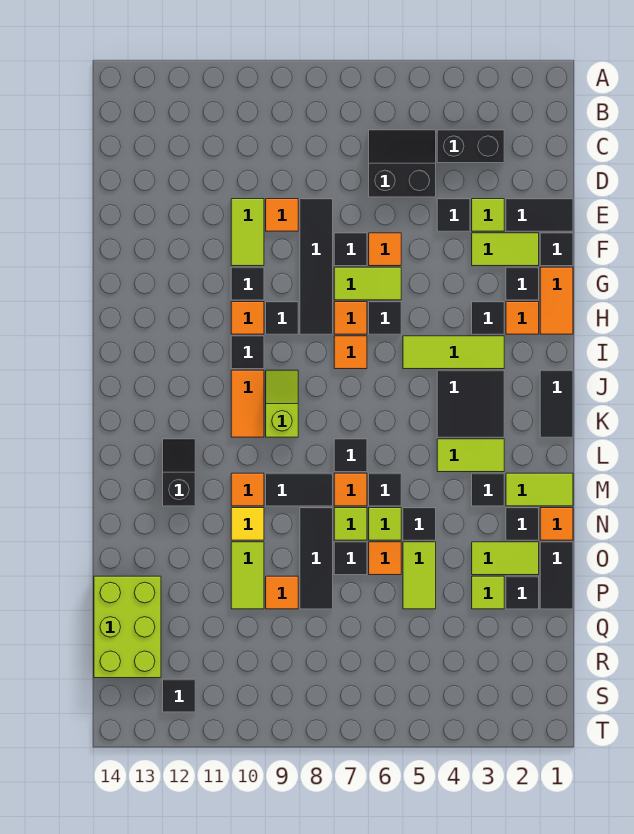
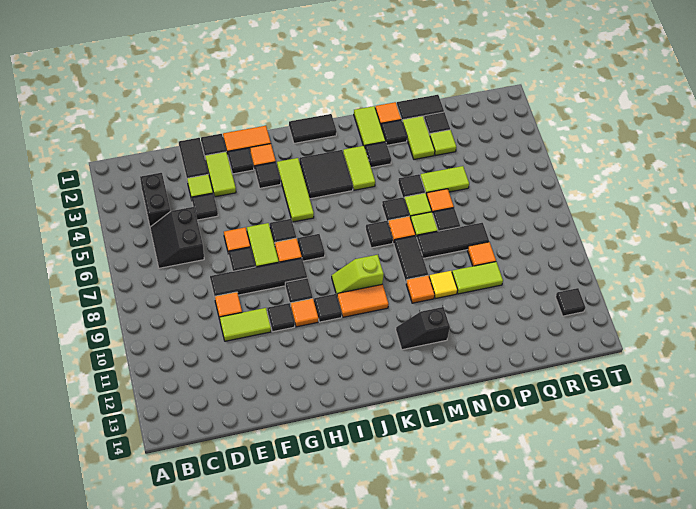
orange 1x1 tile [334,336,367,369] -> black 1x1 tile [298,234,325,261]
lime 2x3 brick [94,576,161,678] -> none

